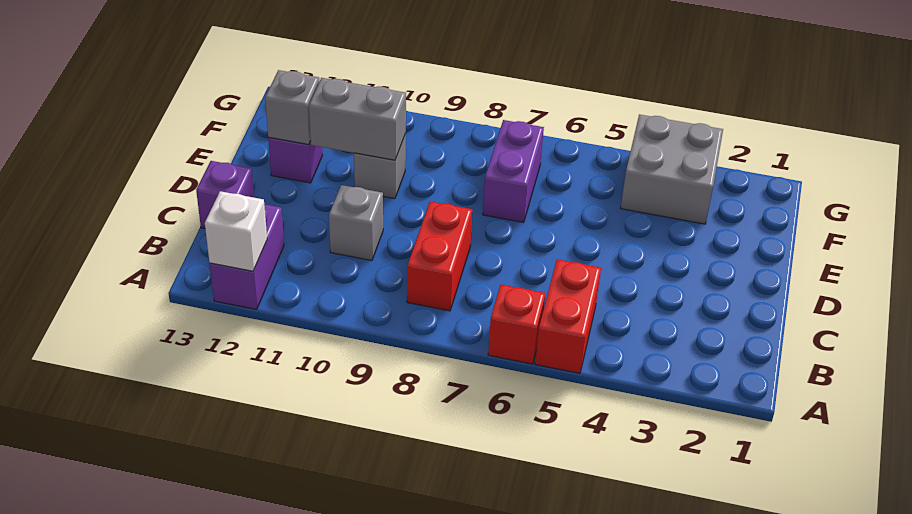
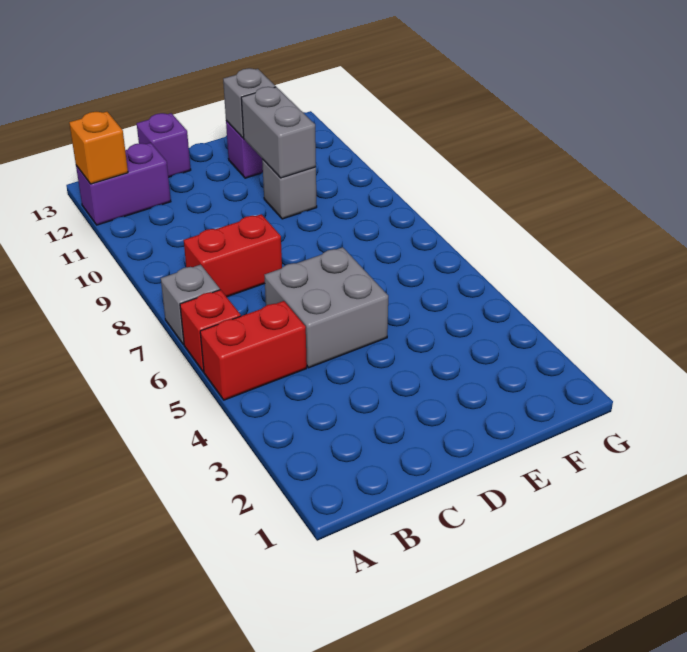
white 1x1 brick [205,191,267,271] -> orange 1x1 brick [69,112,128,184]
grey 1x1 brick [329,185,383,261] -> grey 1x1 brick moved to [161,265,220,345]
purple 1x2 brick [483,120,544,223] -> none
grey 2x2 brick [621,114,723,224] -> grey 2x2 brick moved to [265,247,388,368]

